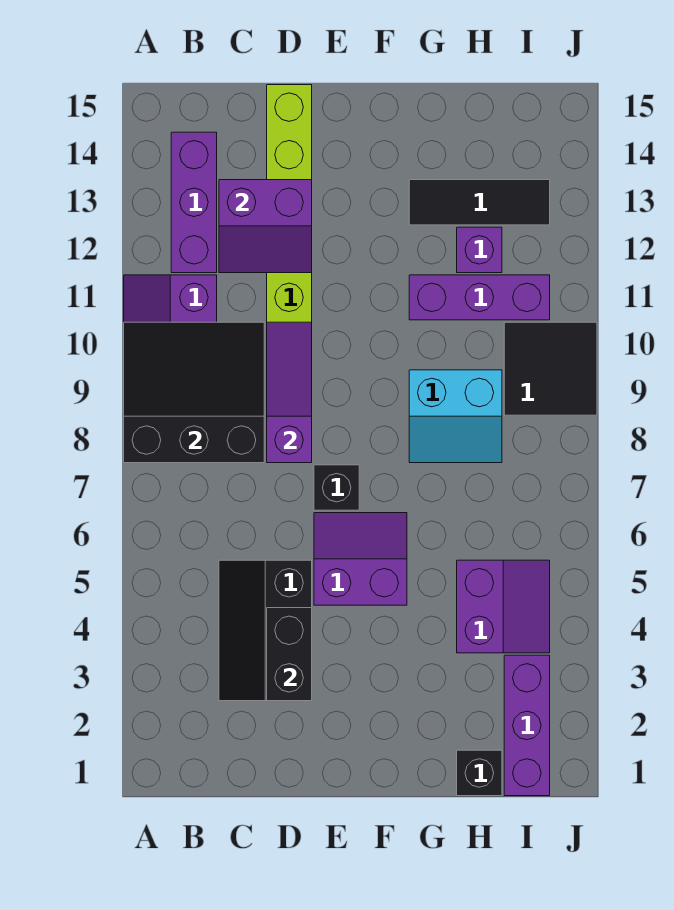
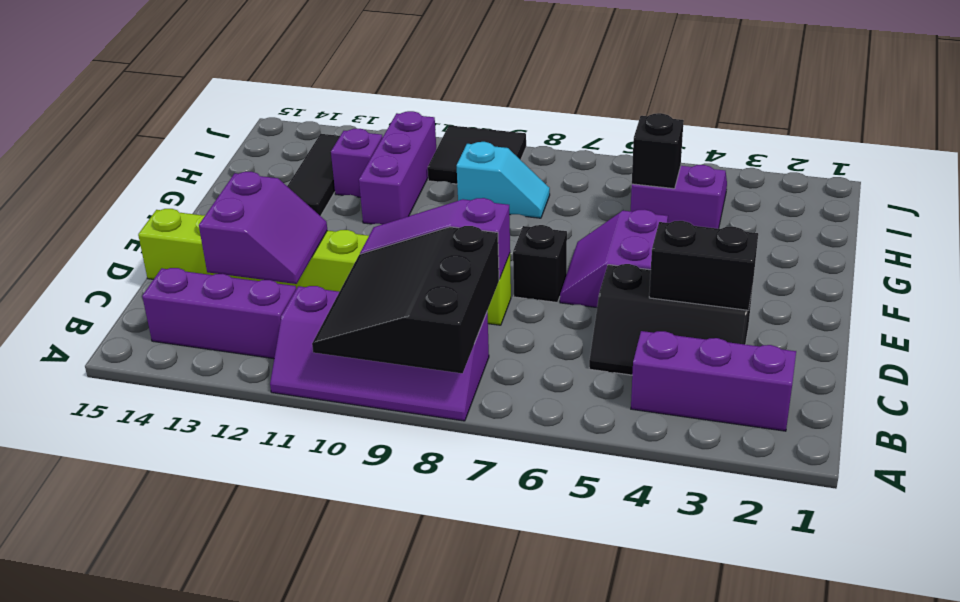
cyan 2x2 slope [409,370,502,463] -> cyan 1x2 slope [457,142,550,218]
black 1x1 brick [457,750,502,796] -> black 1x1 brick moved to [632,113,684,189]
purple 1x3 brick [504,655,550,796] -> purple 1x3 brick moved to [631,331,796,431]

